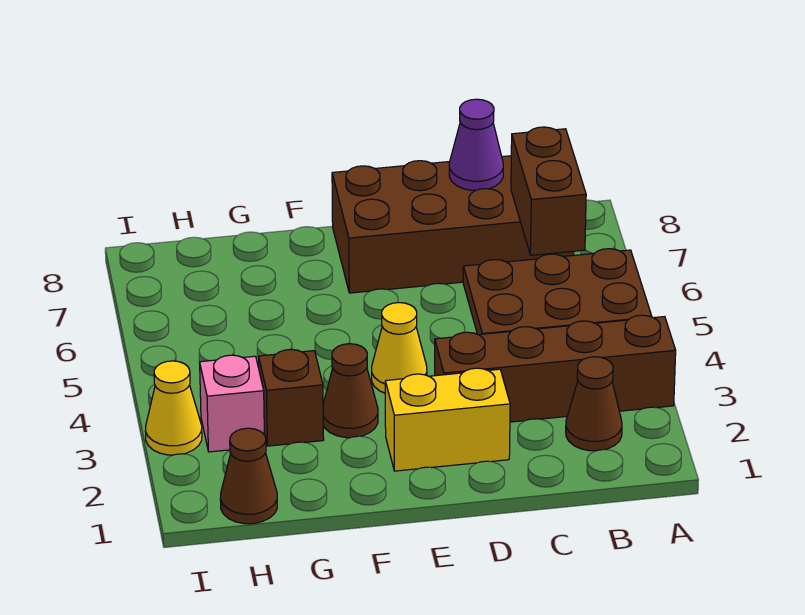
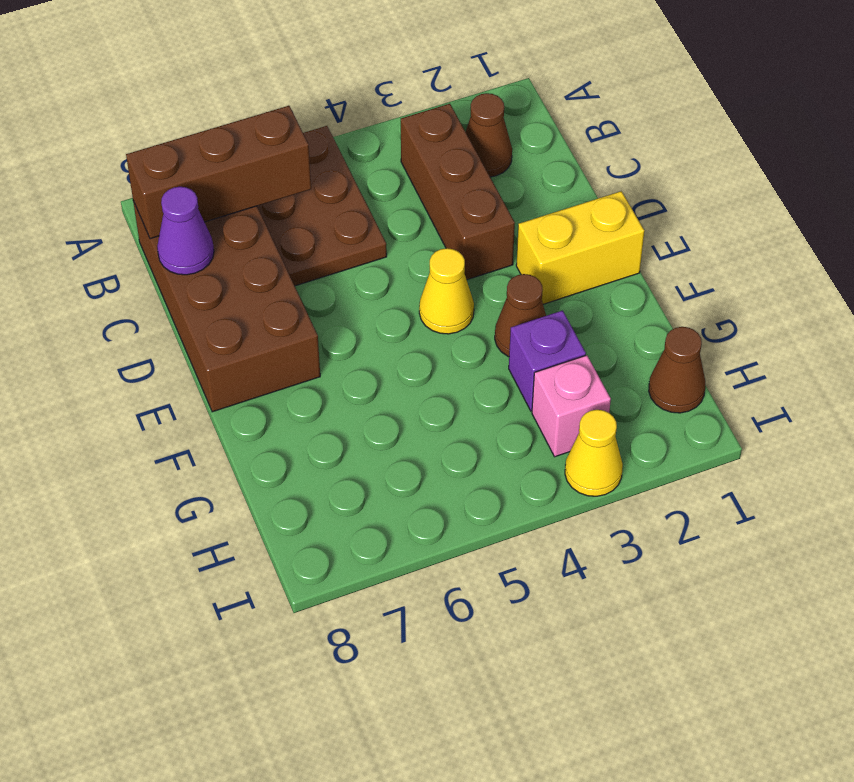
brown 1x4 brick [435,315,676,422] -> brown 1x3 brick [401,104,515,280]
brown 1x2 brick [511,127,586,255] -> brown 1x3 brick [126,106,311,239]
yellow 1x2 brick [385,368,510,471] -> yellow 1x2 brick turned to [516,191,644,304]
brown 1x1 brick [259,349,324,446] -> purple 1x1 brick [509,311,586,411]

